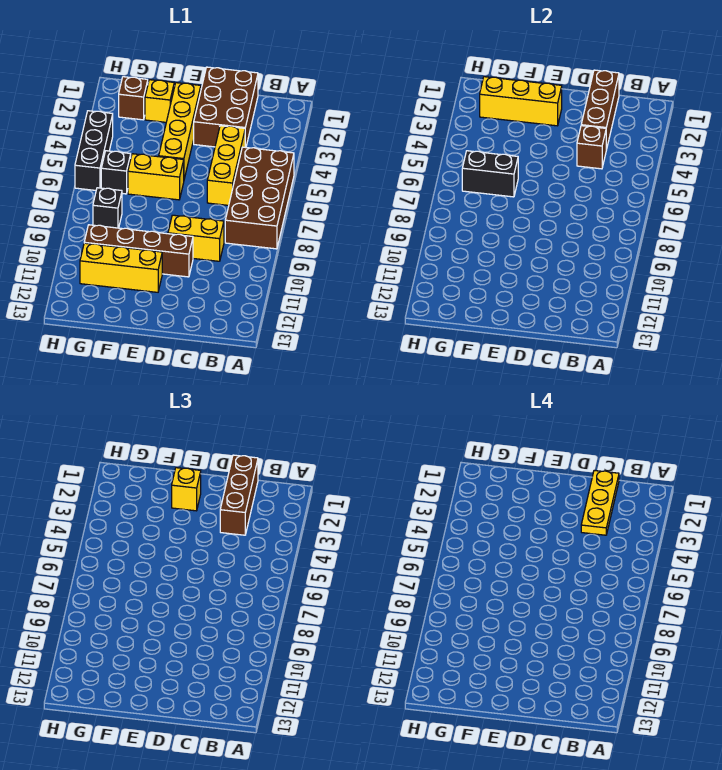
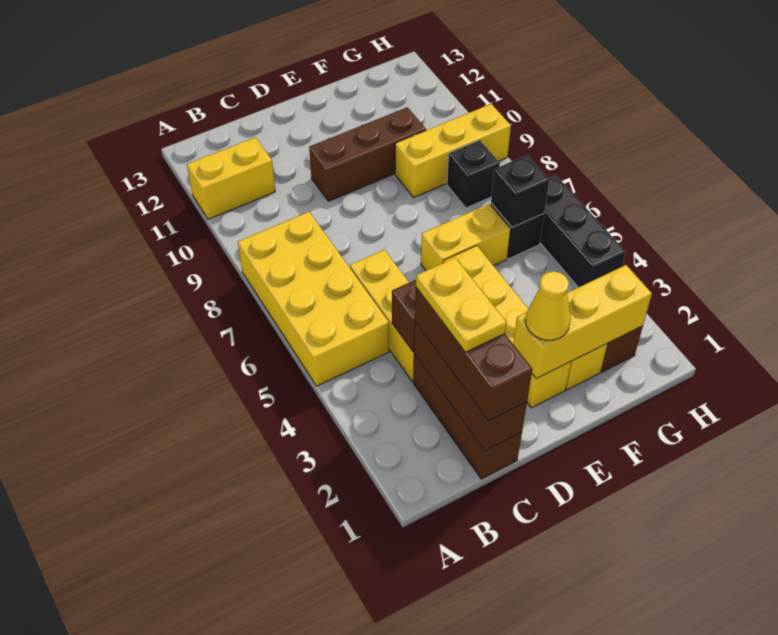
brown 2x4 brick [225,147,294,249] -> yellow 2x4 brick [238,212,389,386]
brown 2x3 brick [194,67,258,147] -> brown 1x3 brick [413,354,522,479]
yellow 1x3 plate [581,470,619,535] -> yellow 1x2 plate [416,258,506,352]
yellow 1x2 brick [168,215,224,261] -> yellow 1x2 brick moved to [187,137,275,219]
brown 1x4 brick [84,225,193,277] -> brown 1x3 brick [309,107,426,201]
yellow 1x1 brick [172,468,201,511] -> yellow 1x1 cone [526,271,571,340]
yellow 1x3 brick [80,243,162,292] -> yellow 1x3 brick moved to [395,104,511,197]
black 1x2 brick [462,151,518,197] -> black 1x1 brick [491,155,549,227]

